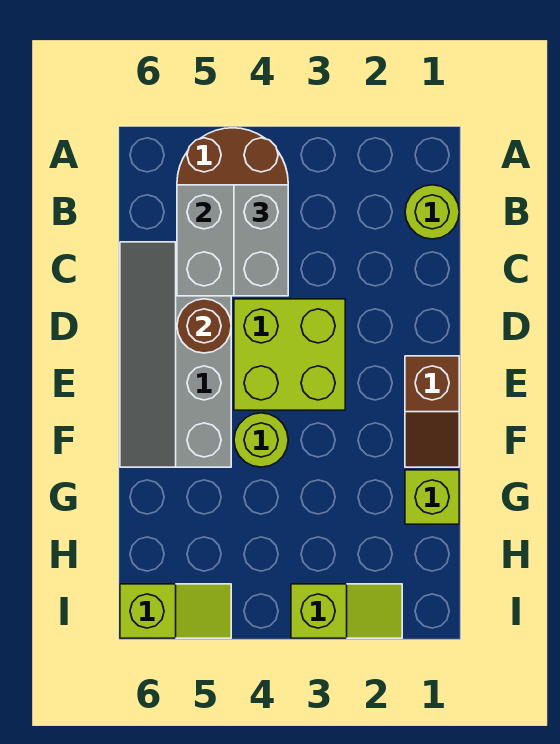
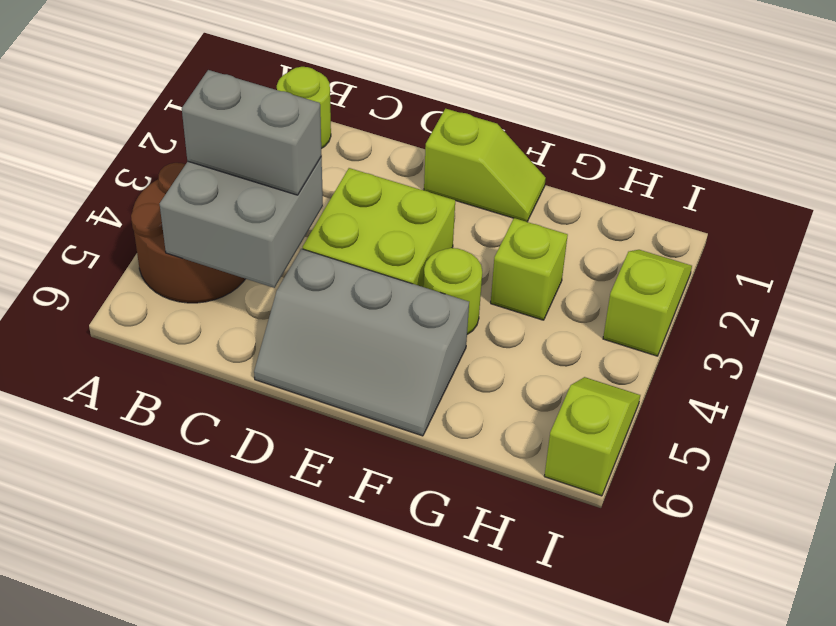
grey 2x4 slope [120,242,231,467] -> grey 2x3 slope [254,249,469,436]
brown 1x1 round brick [177,299,231,353] -> none
brown 1x2 slope [405,356,459,467] -> lime 1x2 slope [424,109,546,222]
lime 1x1 brick [405,470,459,524] -> lime 1x1 brick moved to [491,218,568,320]

